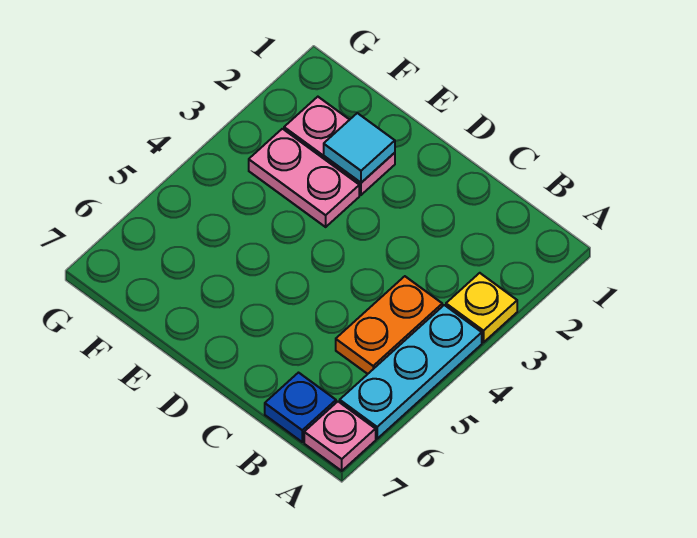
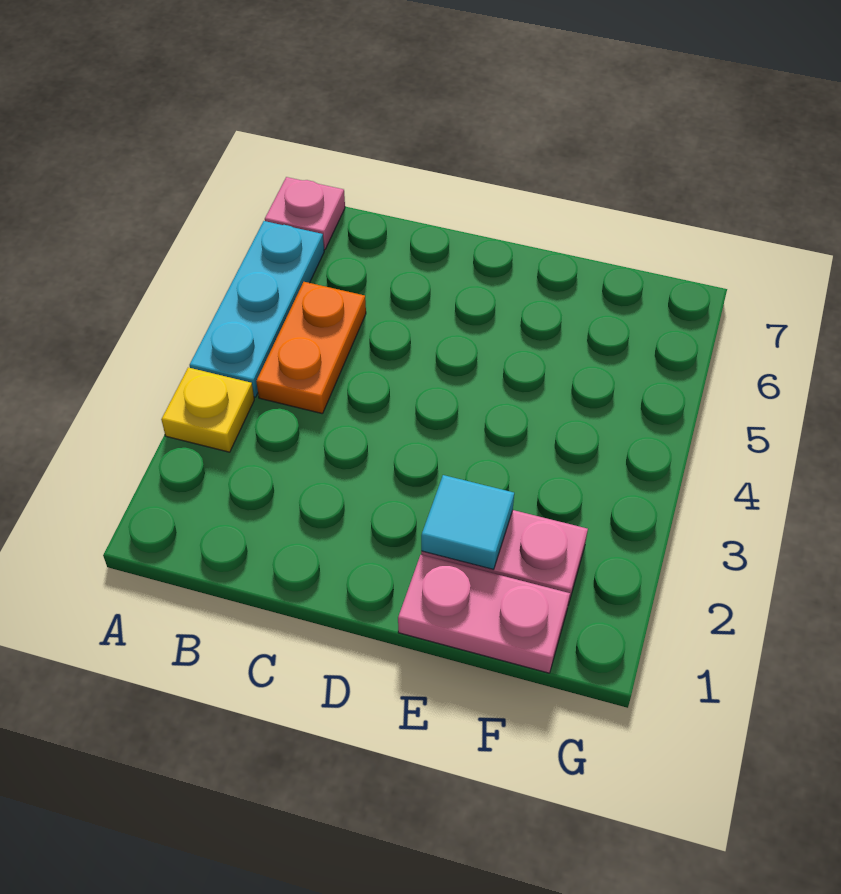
blue 1x1 plate [265,373,336,442] -> none
pink 1x2 plate [249,129,359,227] -> pink 1x2 plate moved to [398,555,570,673]

